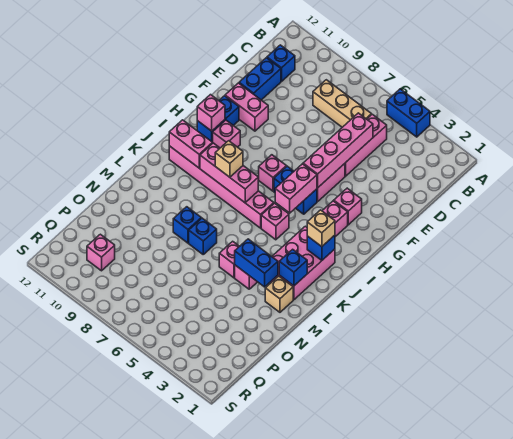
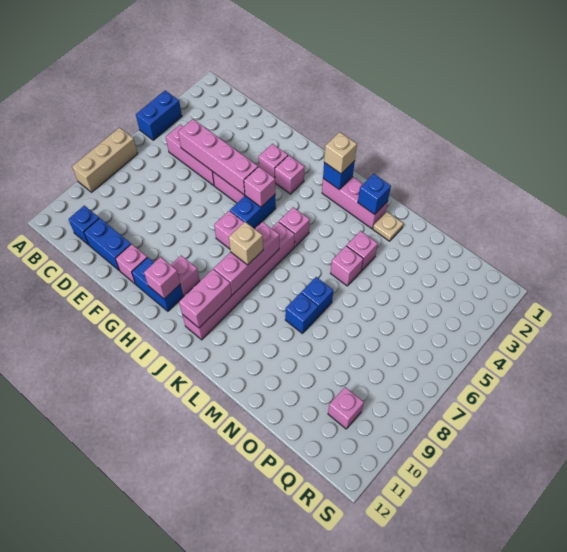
tan 1x3 brick [313,80,371,127] -> tan 1x3 brick moved to [72,128,138,192]
pink 1x2 brick [225,83,268,131] -> pink 1x1 brick [115,244,147,284]
pink 1x2 brick [275,164,317,213] -> pink 1x1 brick [244,167,275,207]
pink 2x3 brick [271,226,335,300] -> pink 1x3 brick [322,177,388,229]
tan 1x1 brick [265,276,293,312] -> tan 1x1 plate [373,212,403,241]
blue 1x2 brick [235,239,278,287] -> none

